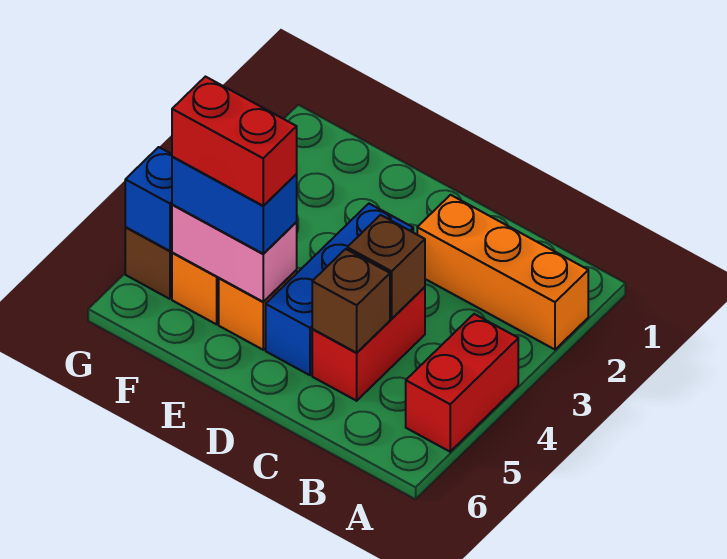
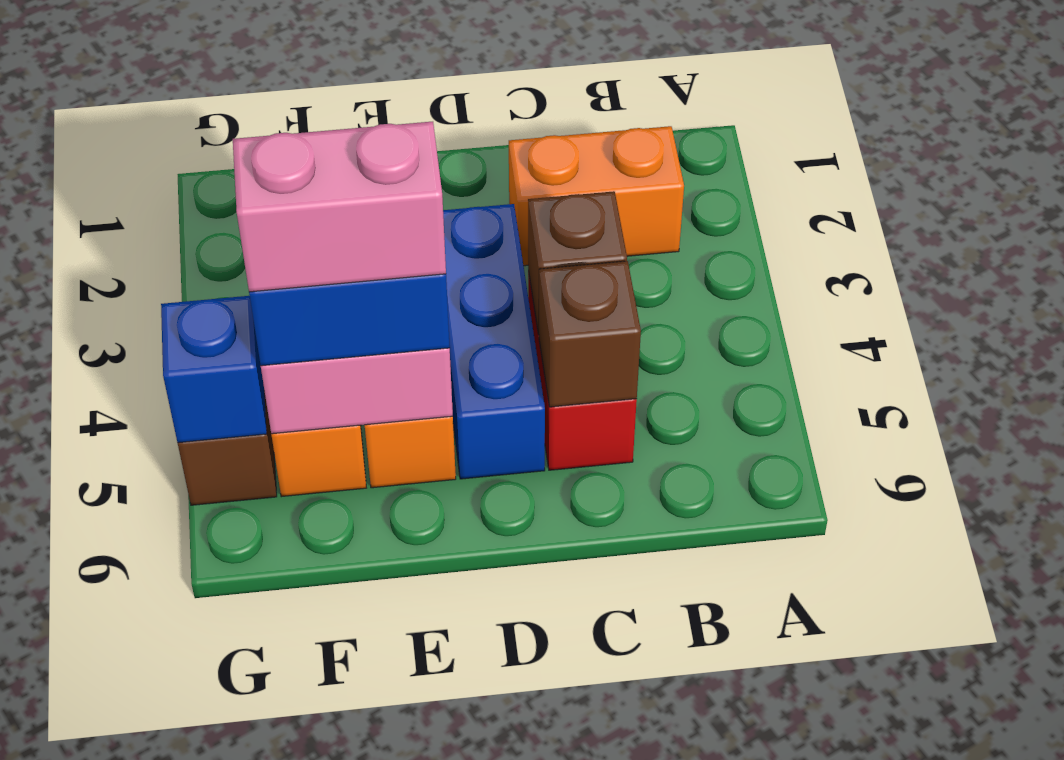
orange 1x3 brick [417,195,588,349] -> orange 1x2 brick [509,126,684,266]
red 1x2 brick [406,314,518,452] -> none
red 1x2 brick [172,77,297,206] -> pink 1x2 brick [233,122,446,292]

